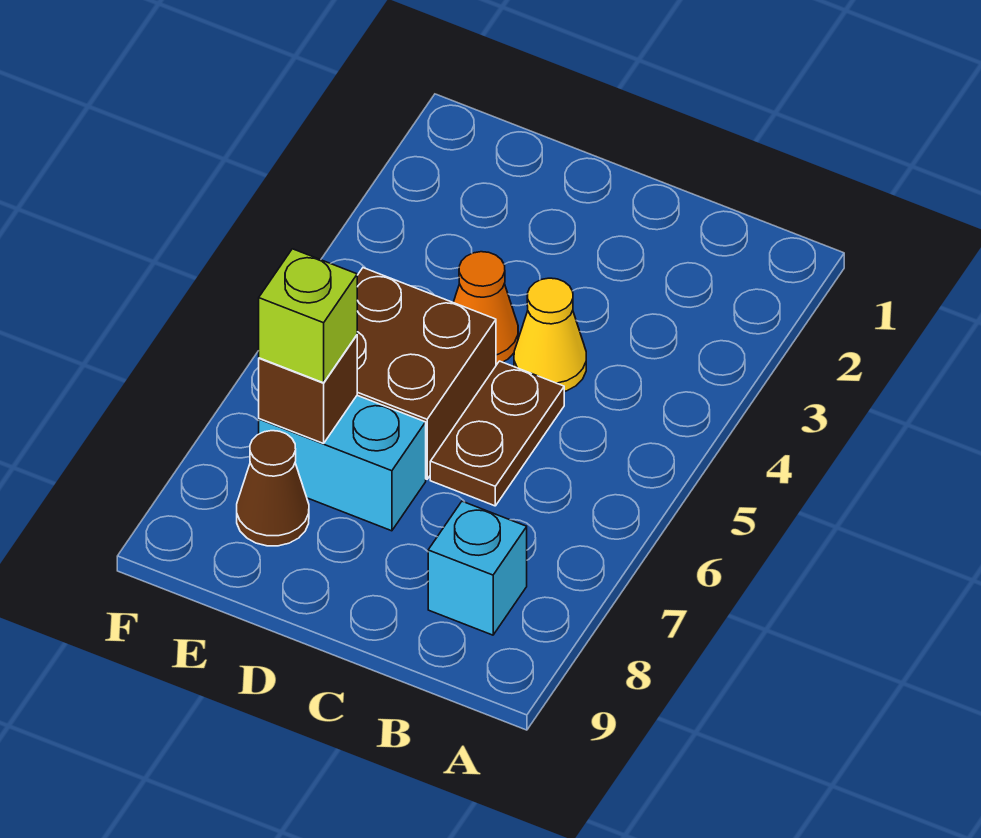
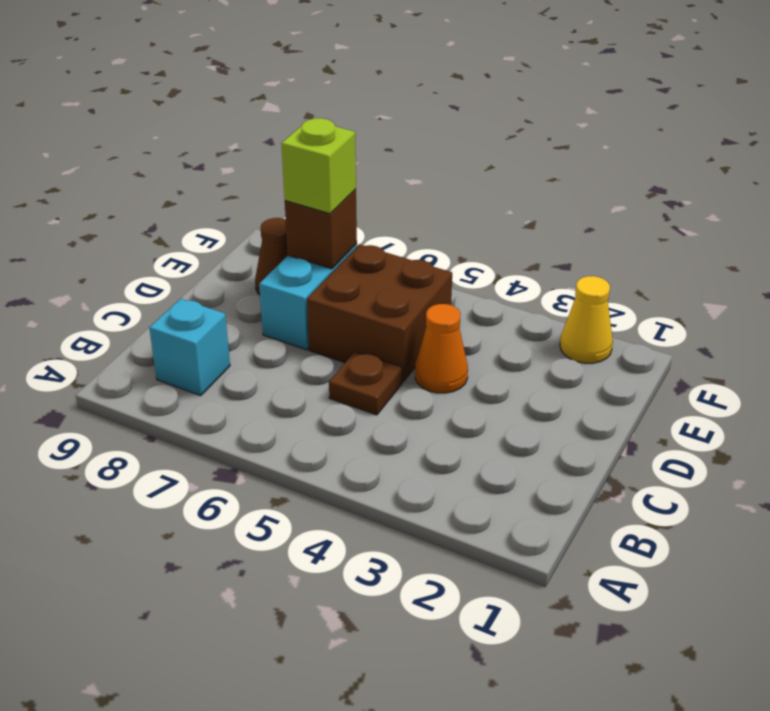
yellow 1x1 cone [514,278,586,391] -> yellow 1x1 cone moved to [560,276,613,363]
brown 1x2 plate [430,361,564,506] -> brown 1x1 plate [329,352,402,415]

